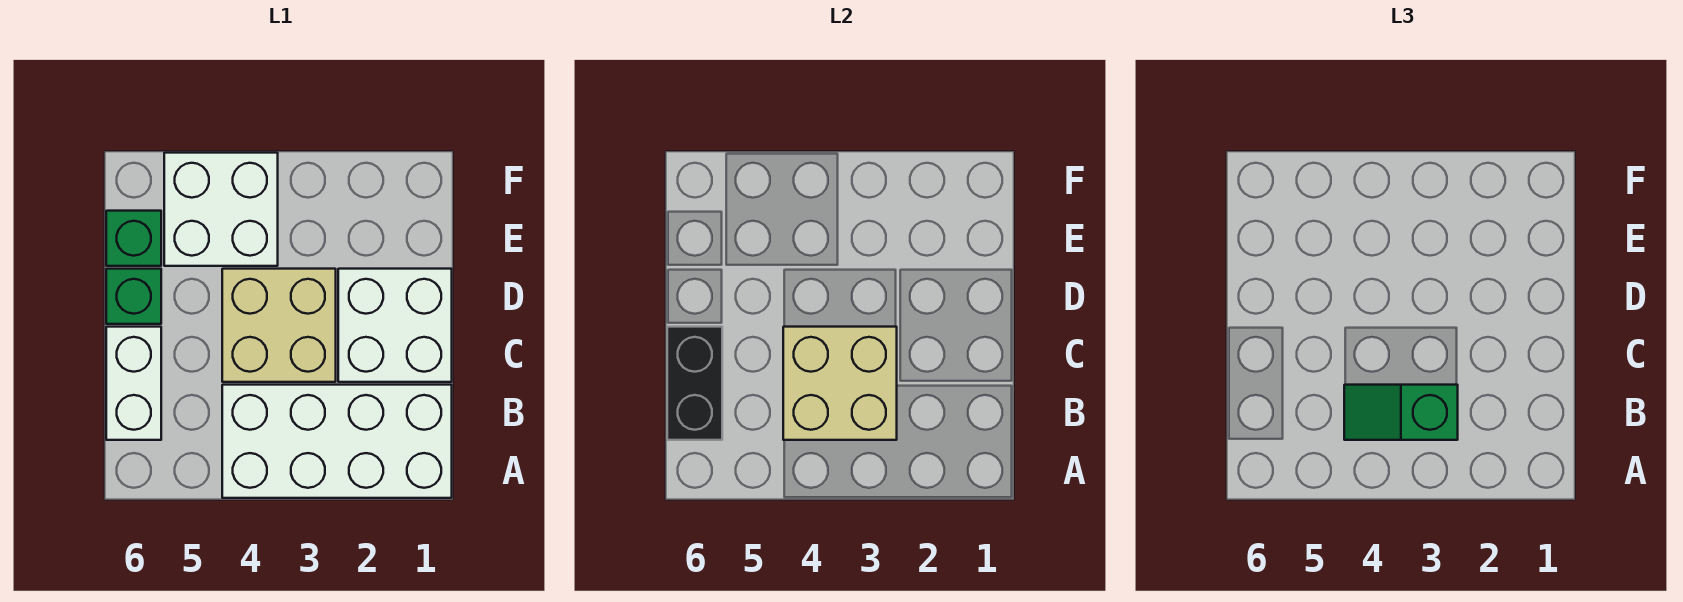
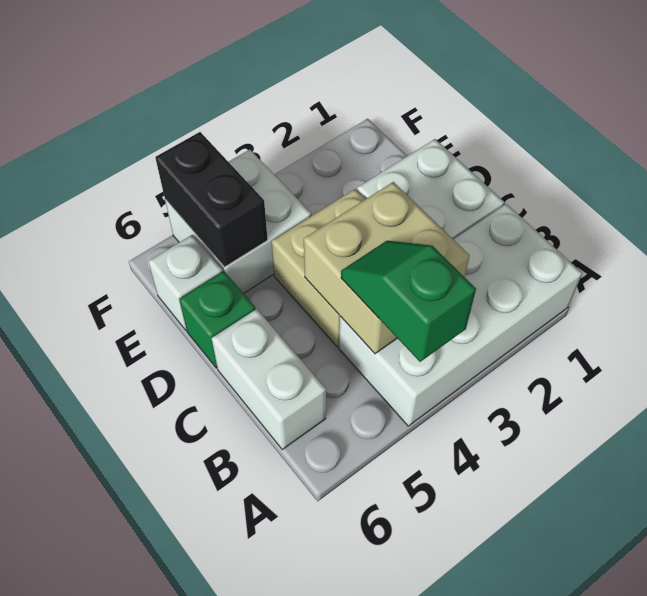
green 1x2 slope [1344,385,1458,440] -> green 1x2 slope turned to [341,241,476,362]
black 1x2 brick [667,327,722,440] -> black 1x2 brick moved to [155,132,268,267]
green 1x1 brick [106,211,161,266] -> white 1x1 brick [148,235,223,330]

